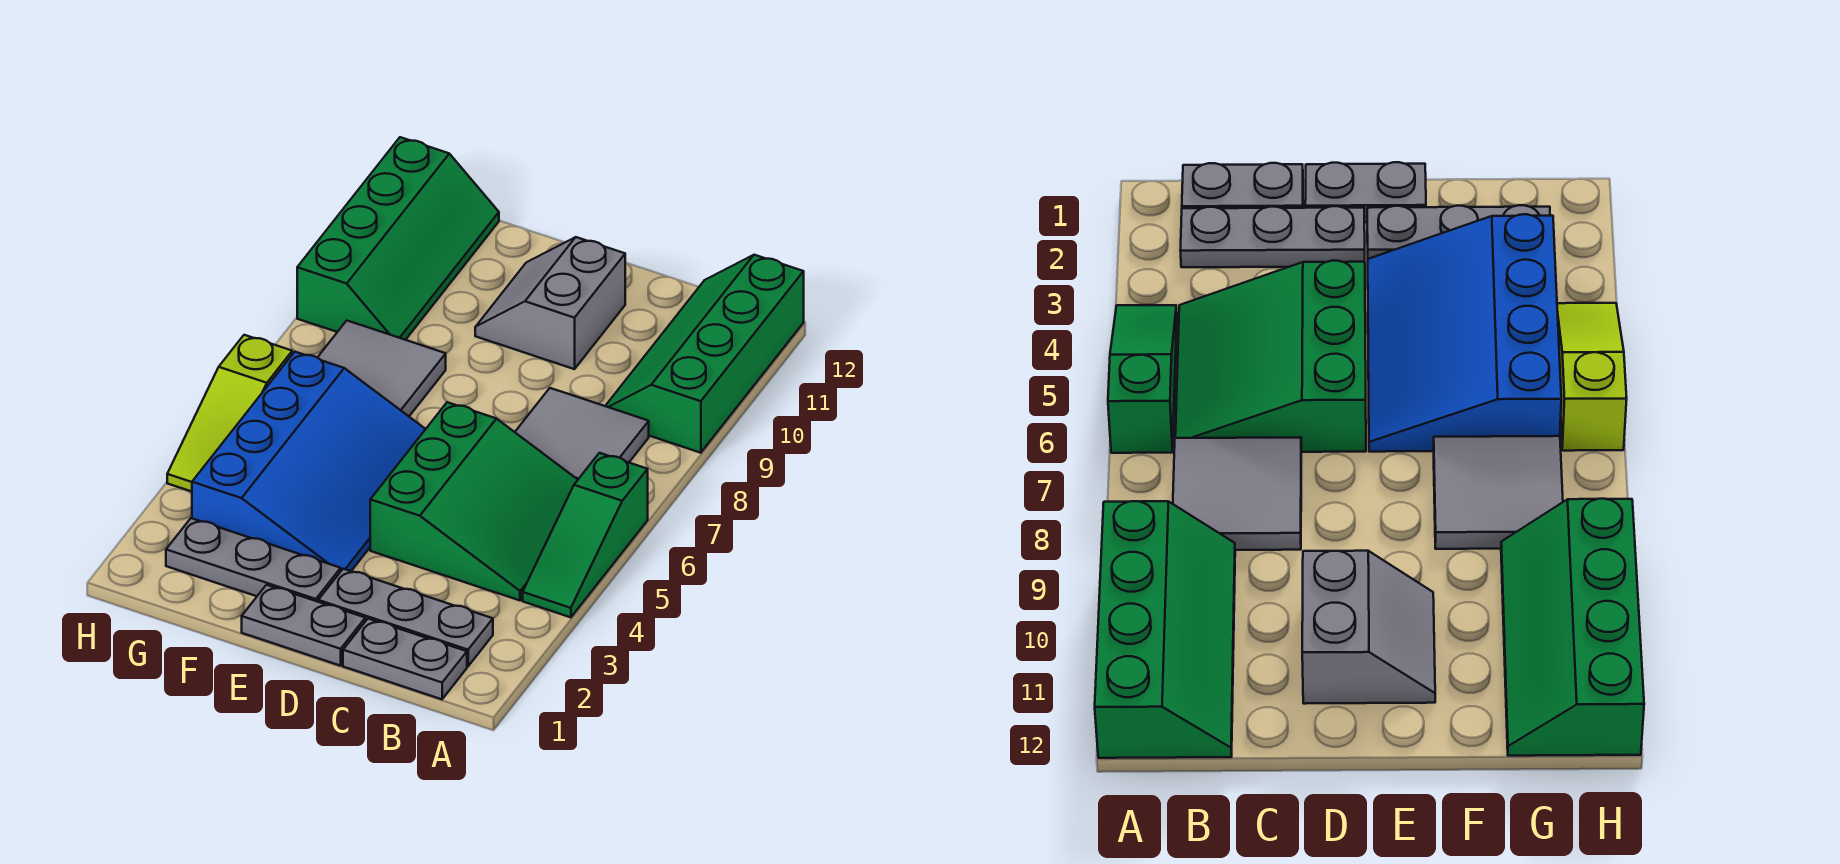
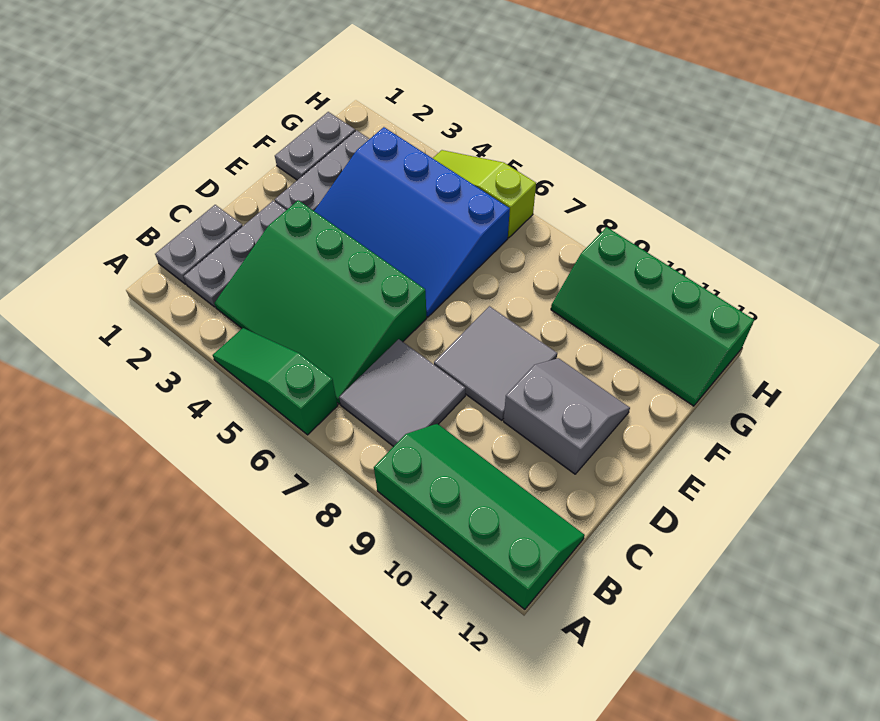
green 3x3 slope [370,402,578,600] -> green 3x4 slope [215,200,427,404]
grey 1x2 plate [242,585,365,666] -> grey 1x2 plate moved to [275,112,355,180]
grey 2x2 tile [317,321,446,416] -> grey 2x2 tile moved to [434,306,557,420]

